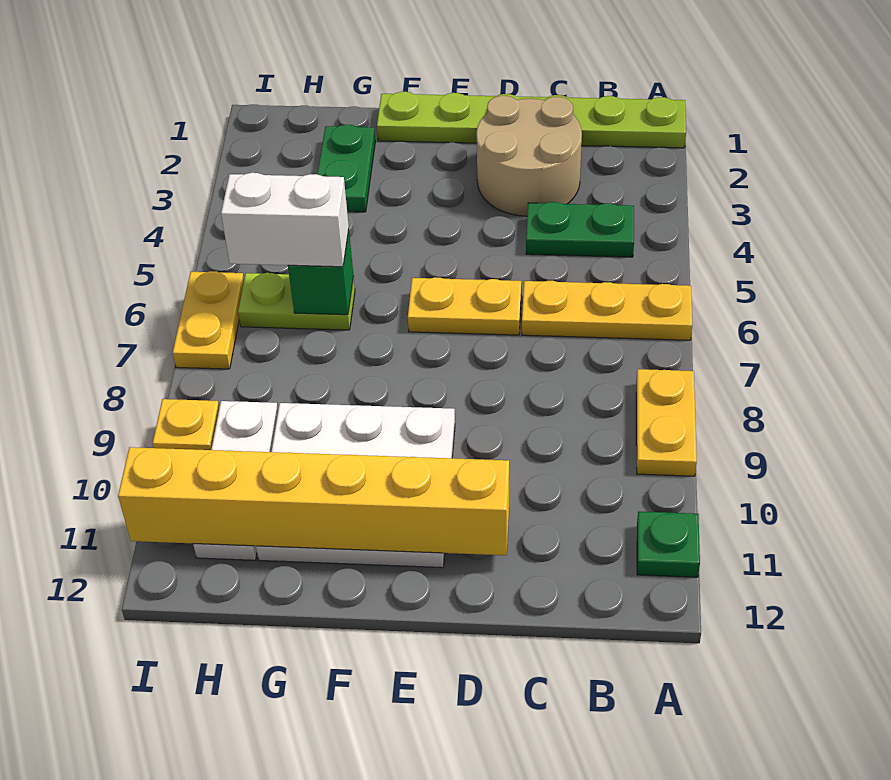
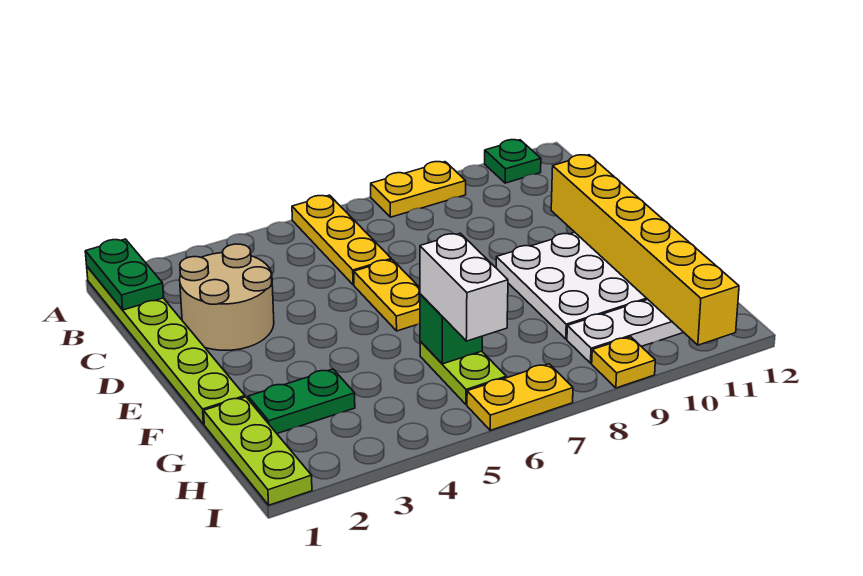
green 1x2 plate [526,202,634,257] -> green 1x2 plate moved to [85,239,164,310]
none -> lime 1x3 plate [204,397,312,505]

